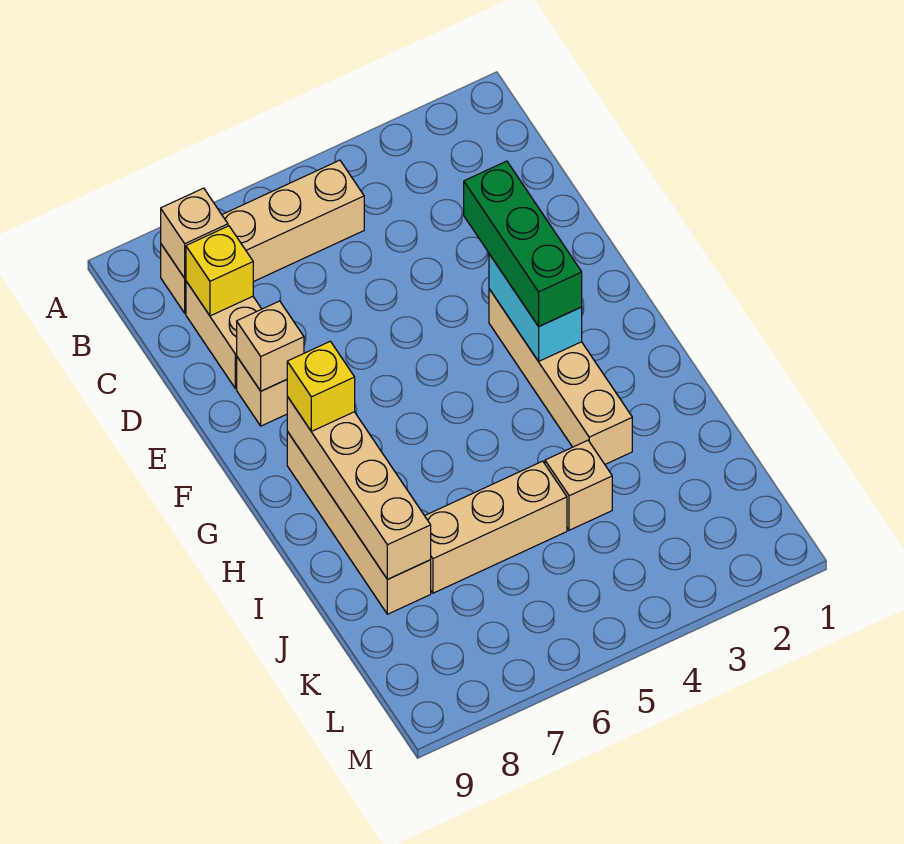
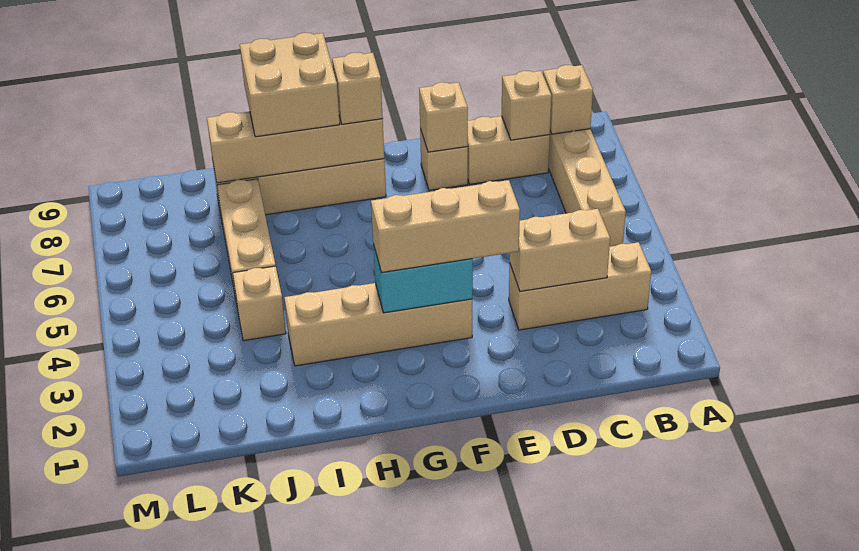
none -> tan 1x3 brick [509,242,651,330]
none -> tan 1x2 brick [510,209,610,291]
yellow 1x1 brick [186,226,253,316] -> tan 1x1 brick [502,71,551,140]
green 1x3 brick [464,161,582,326] -> tan 1x3 brick [371,180,520,273]
yellow 1x1 brick [287,341,355,431] -> tan 1x1 brick [332,53,383,124]
none -> tan 2x2 brick [240,33,340,137]

